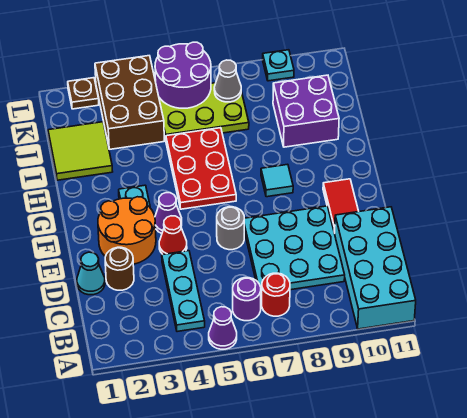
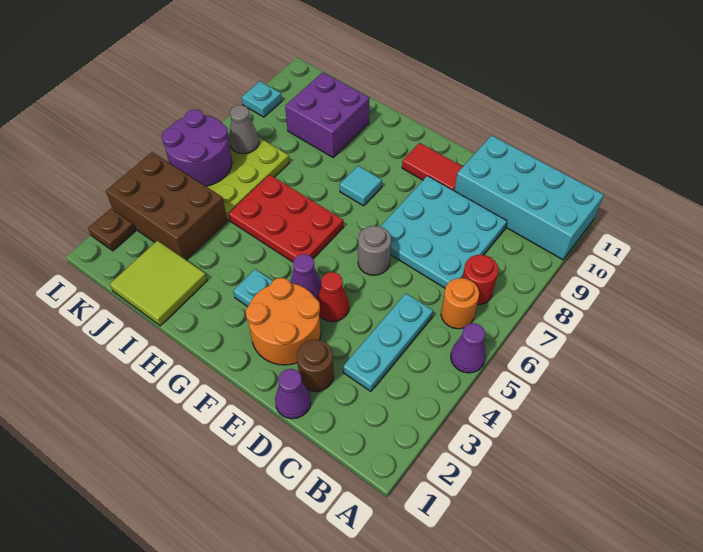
cyan 1x3 plate [162,251,205,332] -> cyan 1x3 plate turned to [343,294,433,391]
purple 1x1 round brick [233,278,261,321] -> orange 1x1 round brick [441,278,479,329]
cyan 1x1 cone [77,252,105,295] -> purple 1x1 cone [275,369,311,419]

